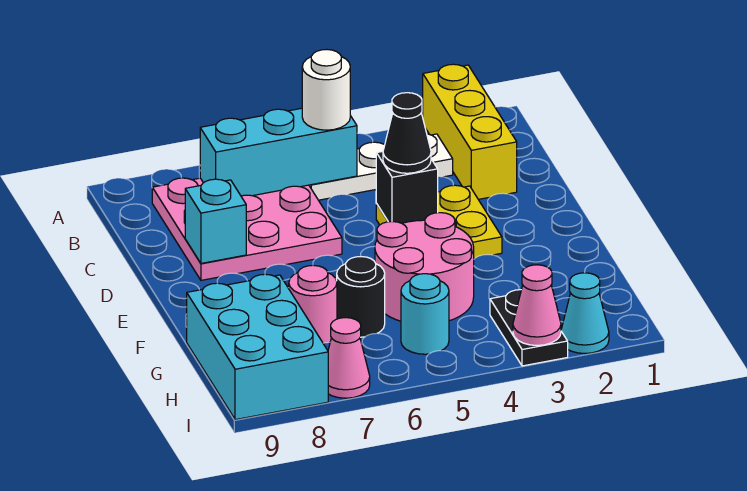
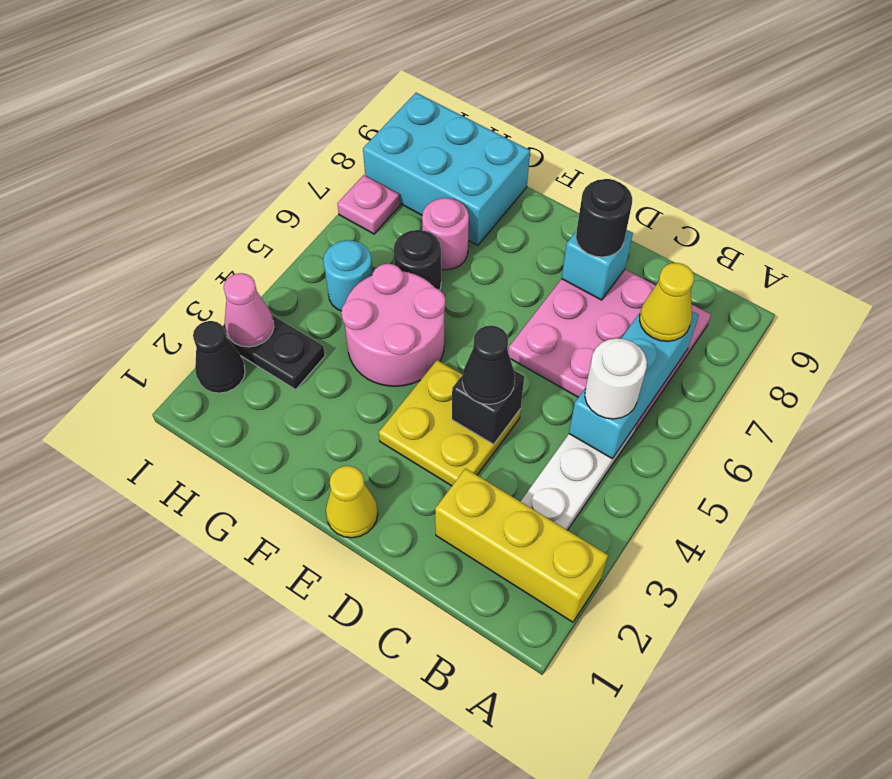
none -> yellow 1x1 cone [639,263,694,341]
none -> black 1x1 round brick [576,179,632,257]
none -> yellow 1x1 cone [326,466,378,538]
cyan 1x1 cone [561,273,609,354] -> black 1x1 cone [193,321,245,393]
pink 1x1 cone [328,318,370,398] -> pink 1x1 plate [337,175,400,234]

